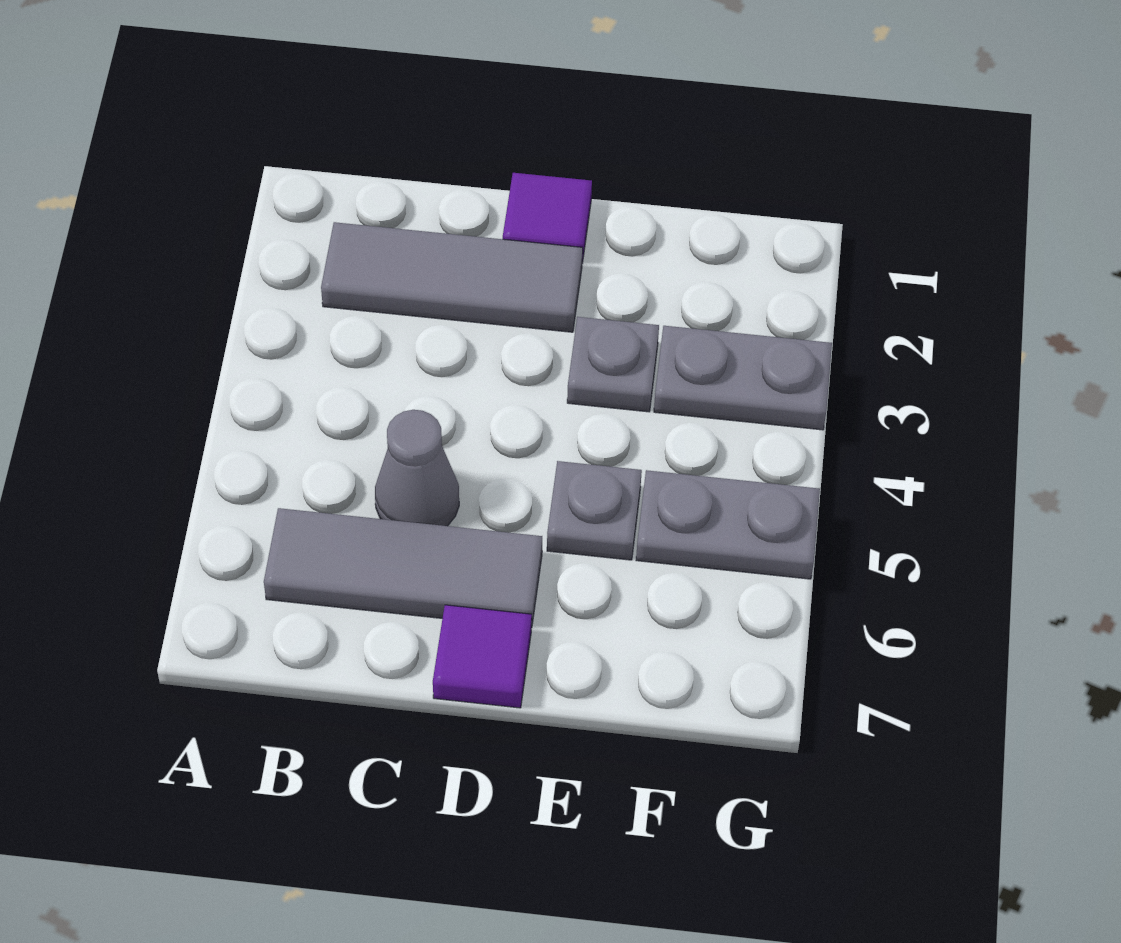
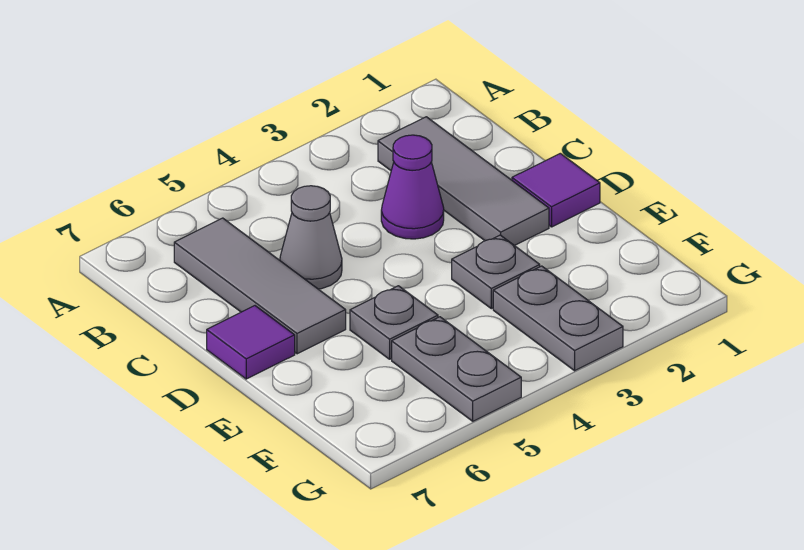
none -> purple 1x1 cone [381,135,444,239]

